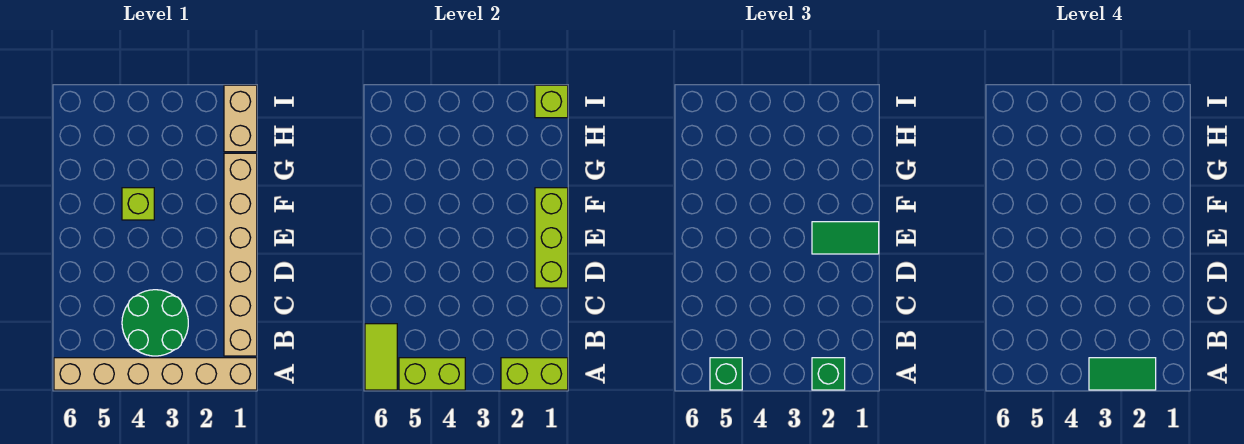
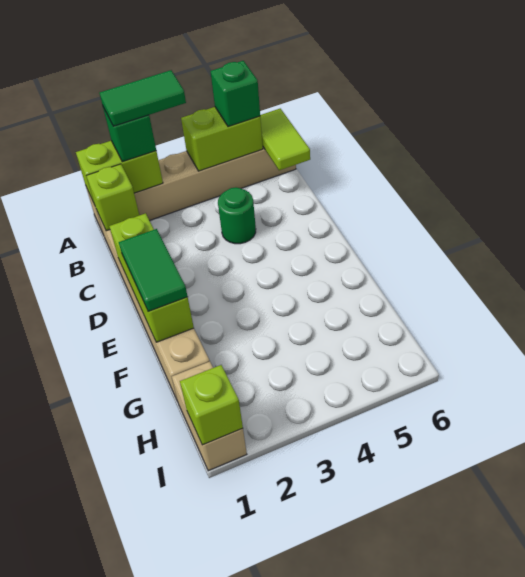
green 2x2 round brick [122,290,188,356] -> green 1x1 round brick [218,187,256,244]
green 1x2 tile [812,222,879,254] -> green 1x2 tile turned to [119,229,188,312]
lime 1x1 brick [122,188,154,220] -> lime 1x1 brick moved to [86,164,139,231]

